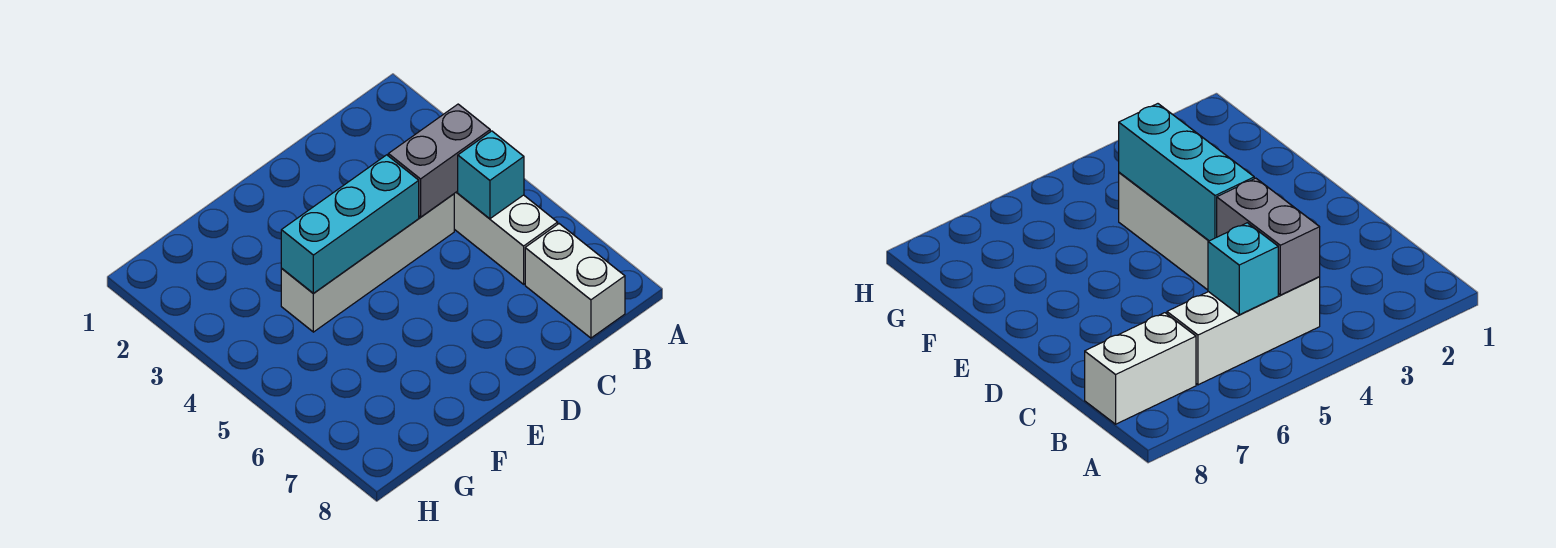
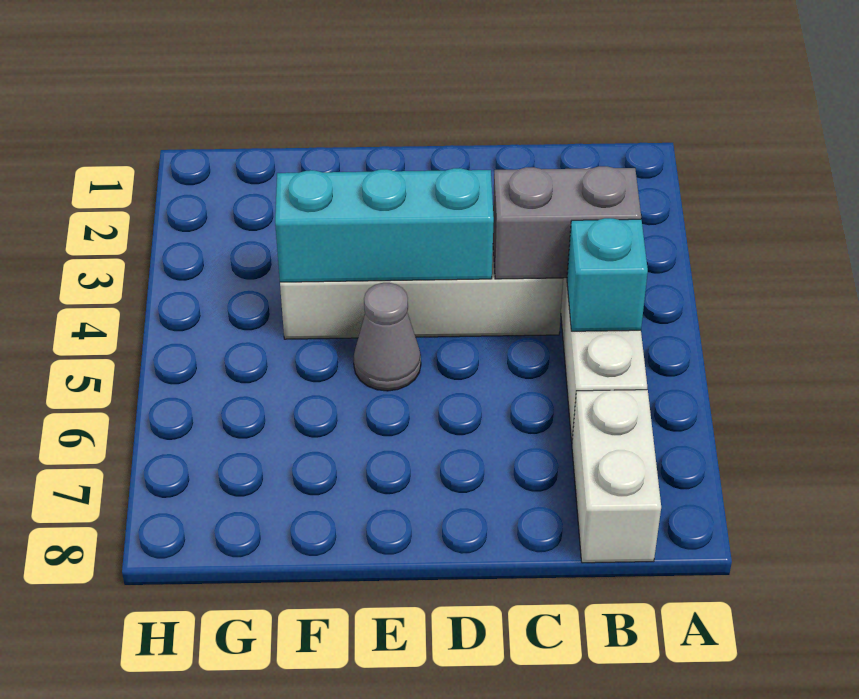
none -> grey 1x1 cone [354,283,421,391]

